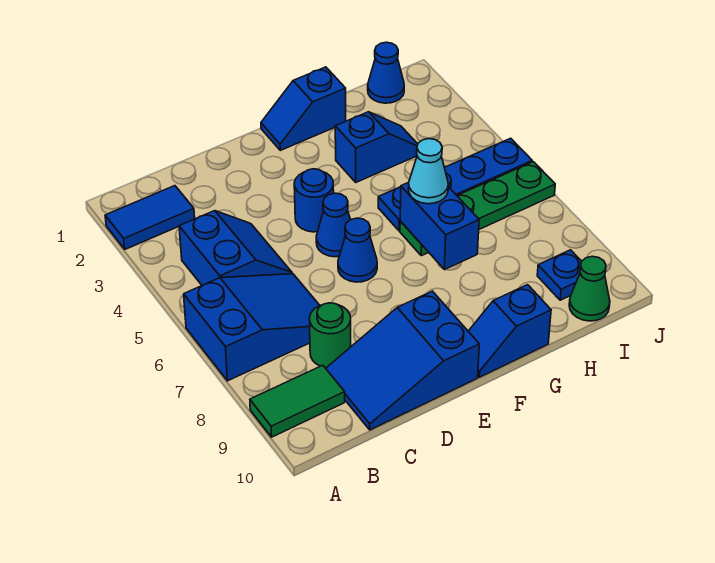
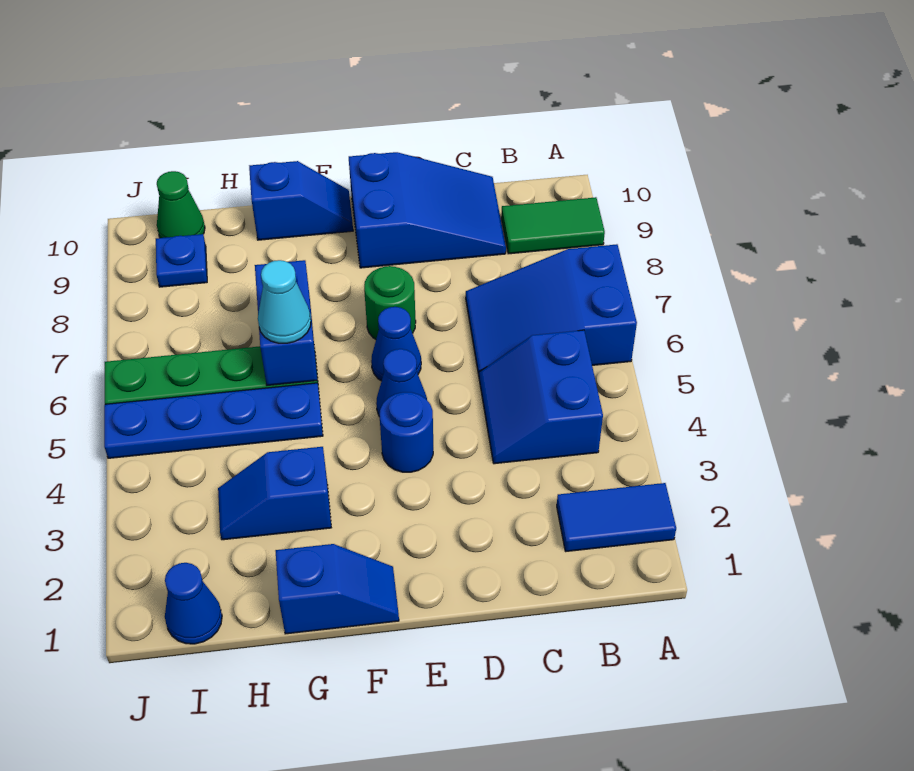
green 1x1 round brick [309,303,351,368] -> green 1x1 round brick moved to [364,266,416,339]

